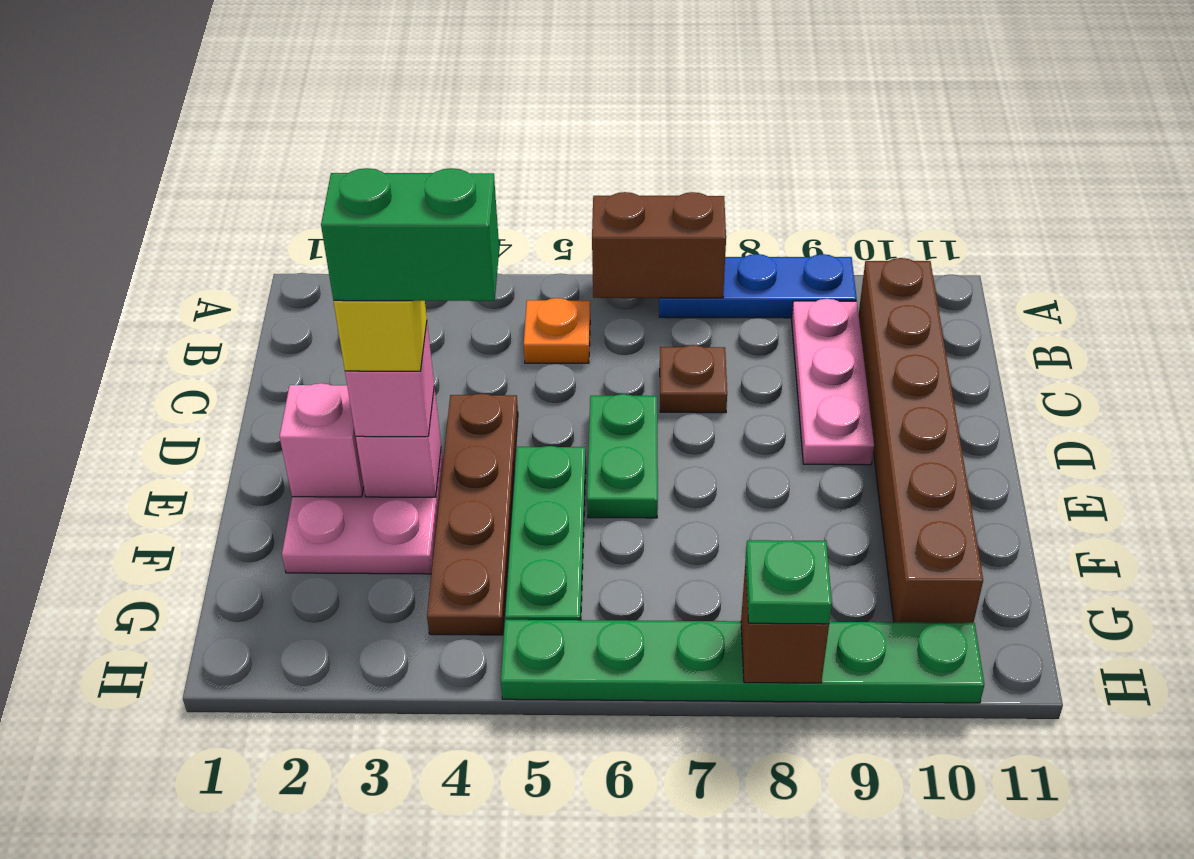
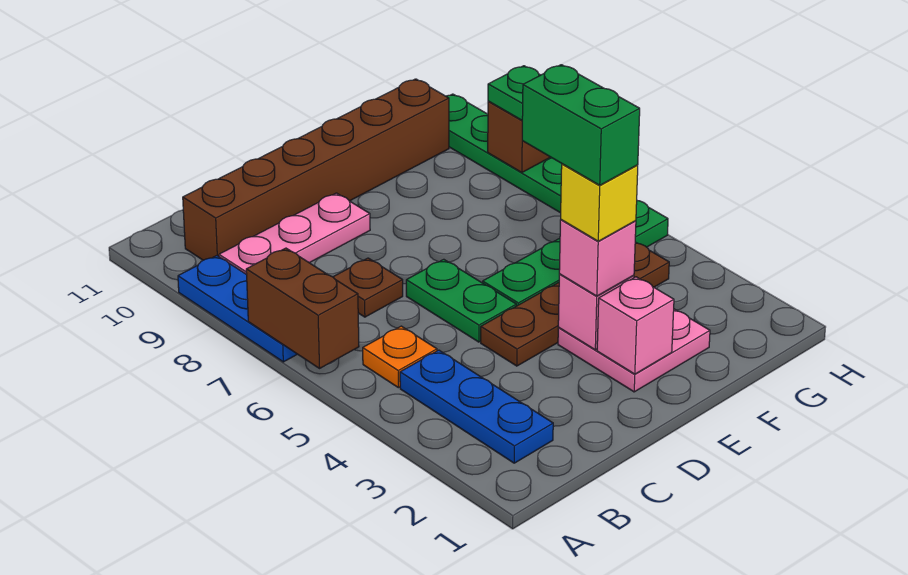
none -> blue 1x3 plate [400,350,553,463]
green 1x2 plate [587,394,658,518] -> green 1x2 plate turned to [406,259,516,342]

